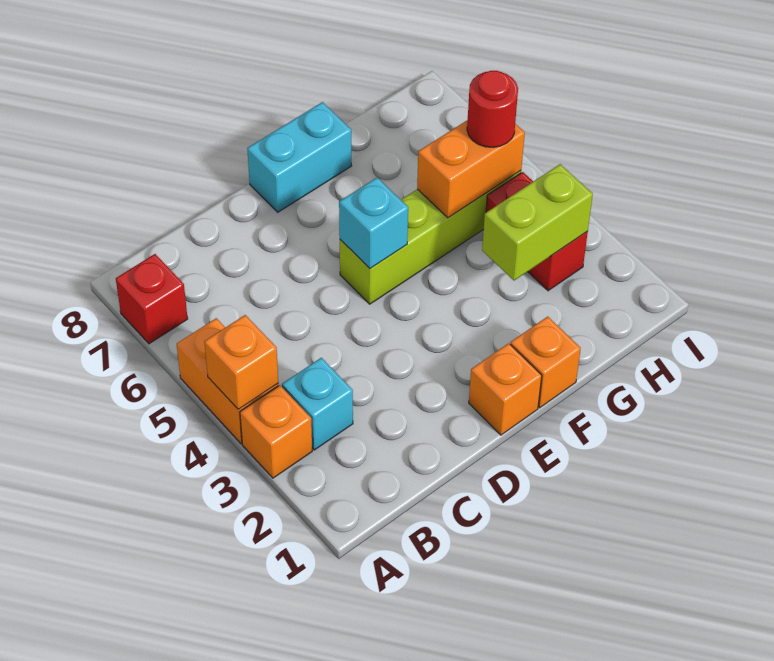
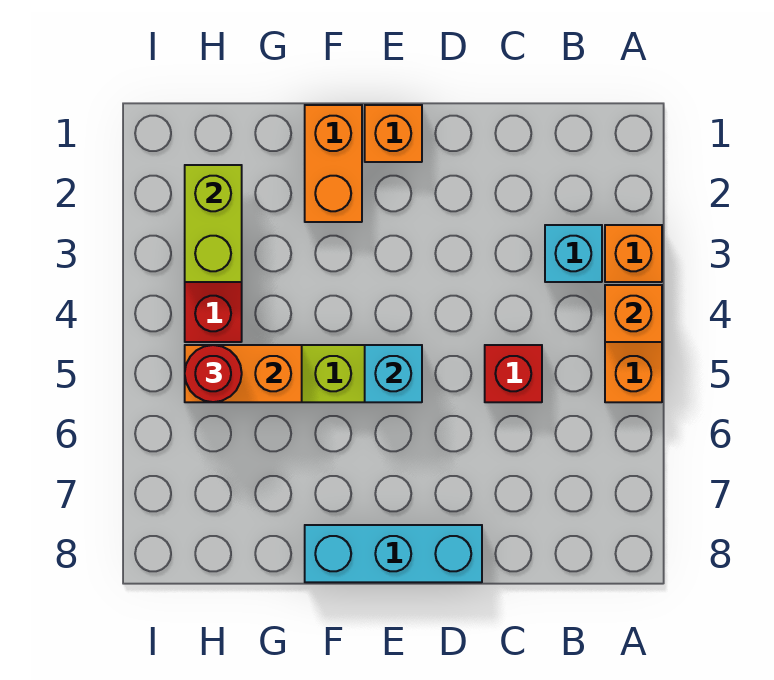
red 1x1 brick [116,254,188,344] -> red 1x1 brick moved to [485,345,542,402]
cyan 1x2 brick [247,102,352,212] -> cyan 1x3 brick [305,525,482,582]
orange 1x1 brick [510,317,581,408] -> orange 1x2 brick [305,105,362,222]
lime 1x2 brick [482,164,593,280] -> lime 1x2 brick turned to [185,165,242,282]

